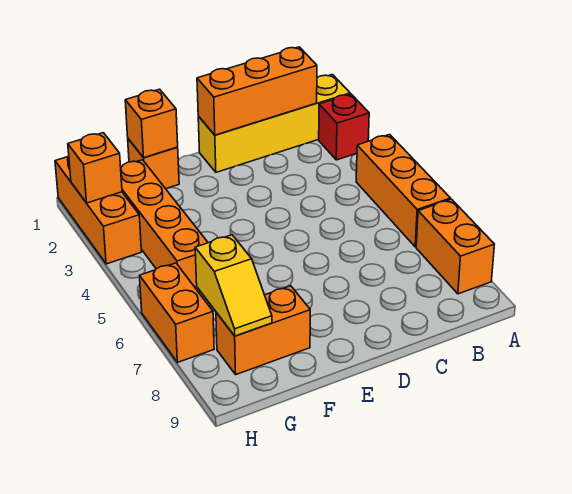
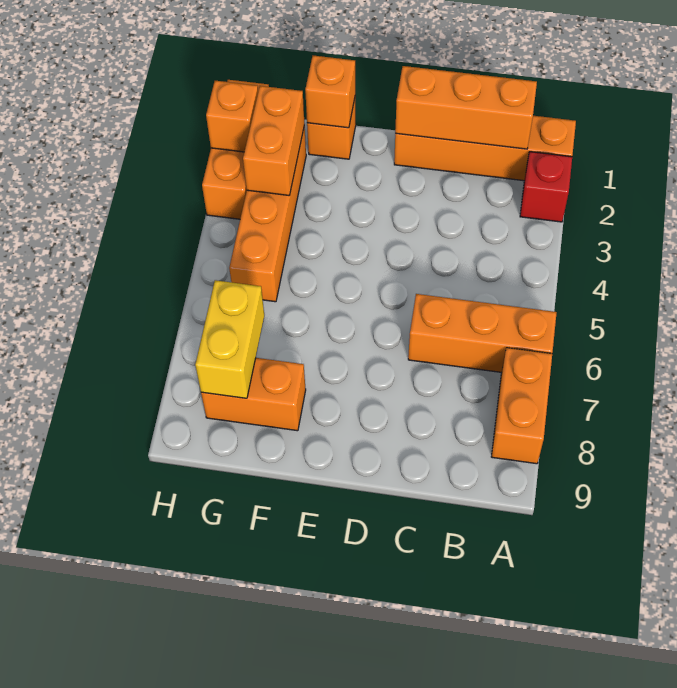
yellow 1x4 brick [198,75,350,172] -> orange 1x4 brick [394,116,576,181]
orange 1x3 brick [356,135,451,247] -> orange 1x3 brick turned to [408,294,557,372]
yellow 1x2 slope [195,235,272,336] -> yellow 1x2 brick [195,280,264,398]
orange 1x2 brick [140,263,214,362] -> orange 1x2 brick moved to [243,86,305,196]

